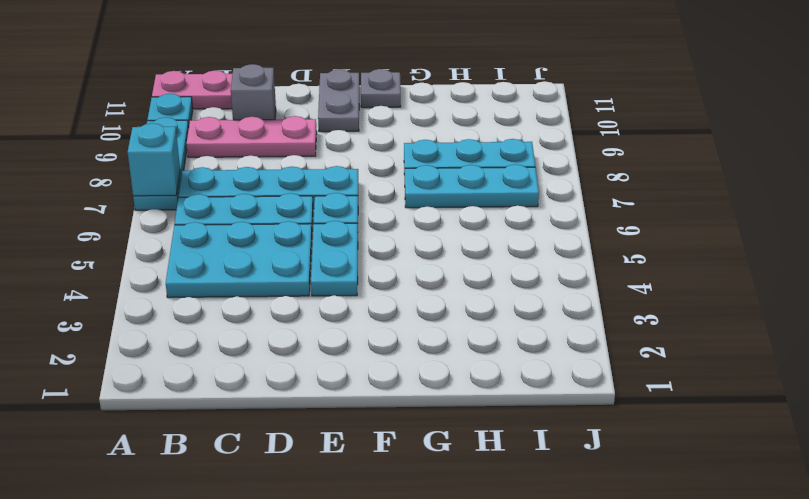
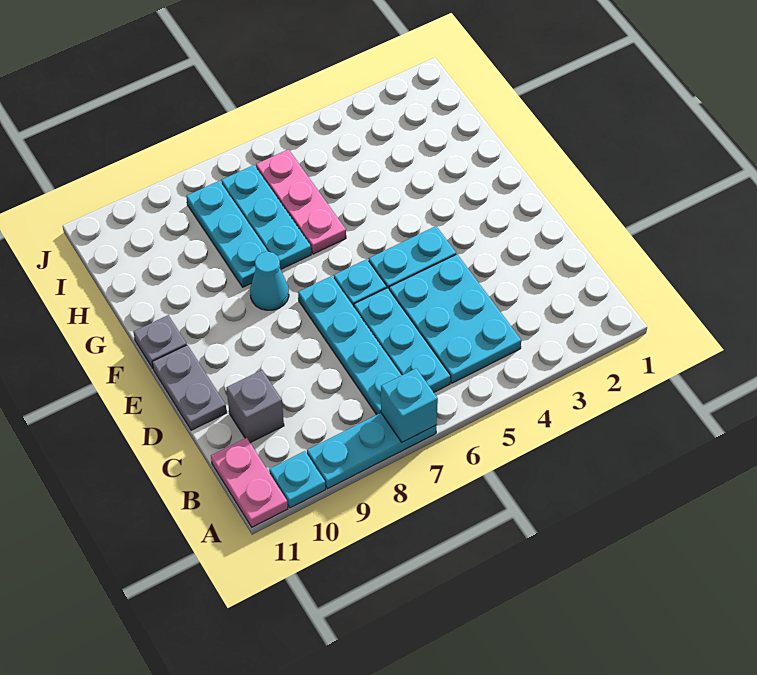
pink 1x3 plate [187,116,317,157] -> pink 1x3 plate moved to [256,149,346,254]
grey 1x2 plate [318,69,359,132] -> grey 1x2 plate turned to [152,345,227,430]
none -> cyan 1x1 cone [250,252,289,310]

